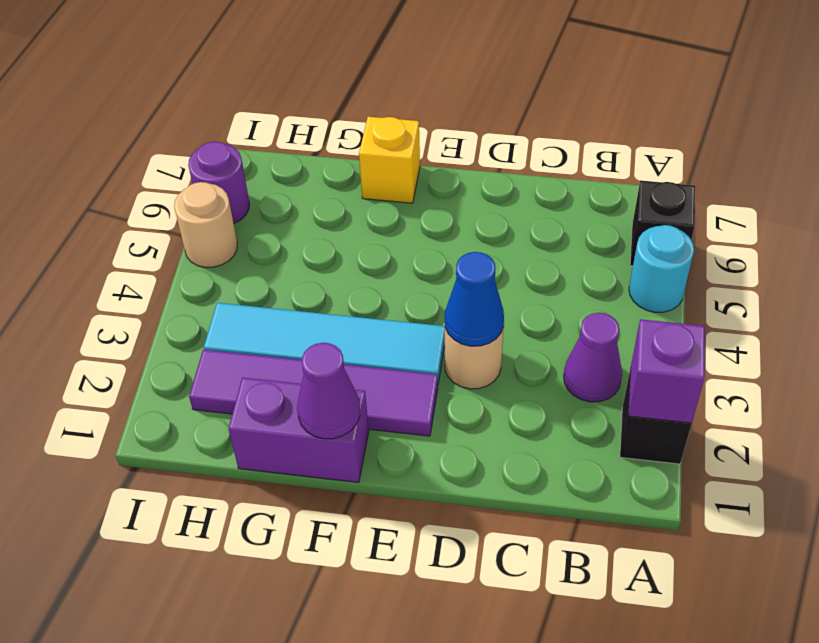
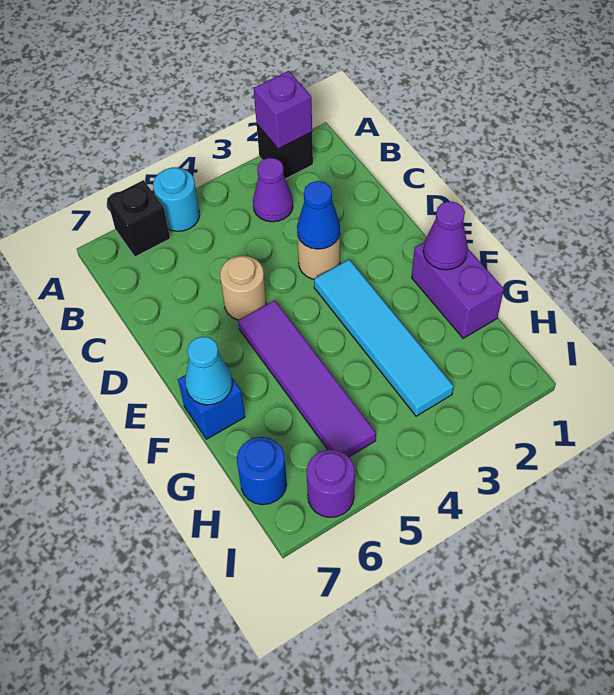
purple 1x4 tile [189,350,438,436] -> purple 1x4 tile moved to [238,300,376,457]
yellow 1x1 brick [359,117,420,203] -> blue 1x1 brick [178,375,245,439]
none -> cyan 1x1 cone [185,336,232,405]
none -> blue 1x1 round brick [237,437,287,505]
tan 1x1 round brick [174,182,237,267] -> tan 1x1 round brick moved to [220,256,266,320]

